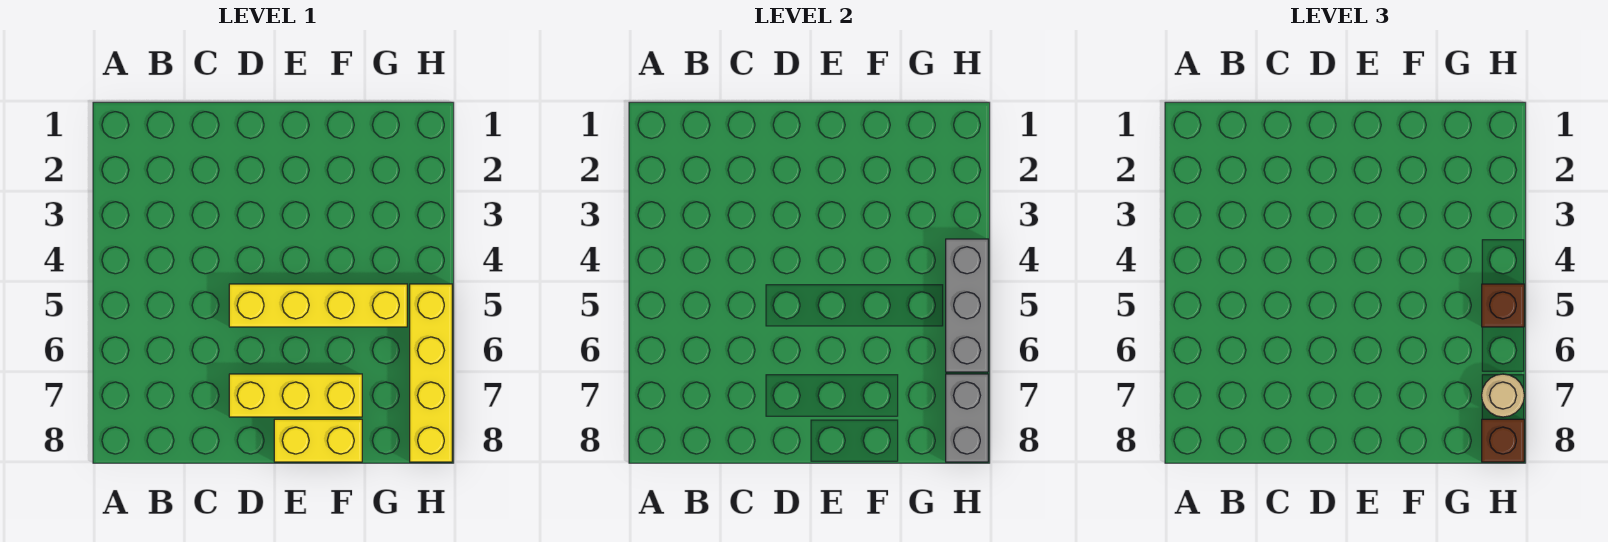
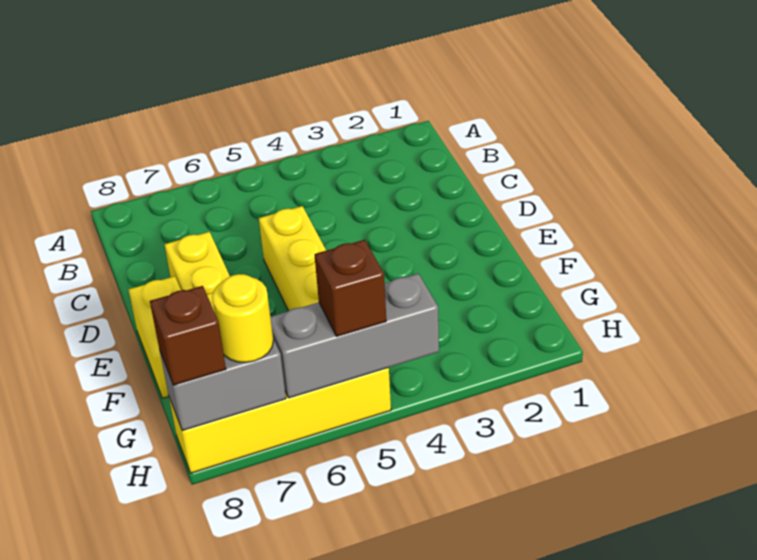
tan 1x1 round brick [1482,374,1524,417] -> yellow 1x1 round brick [212,274,273,362]

